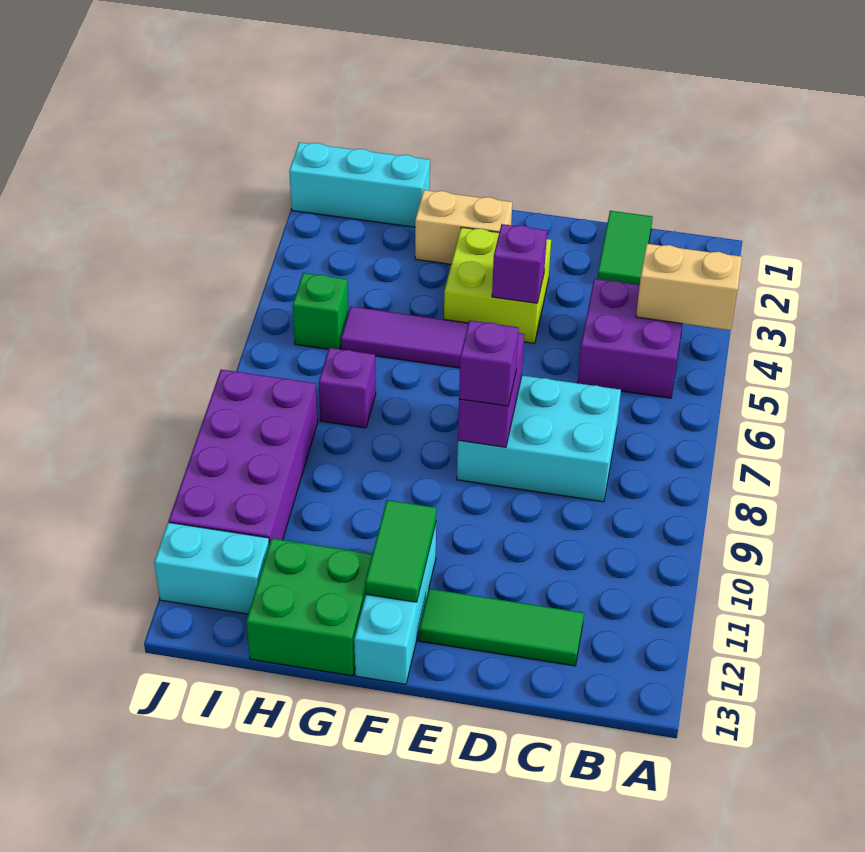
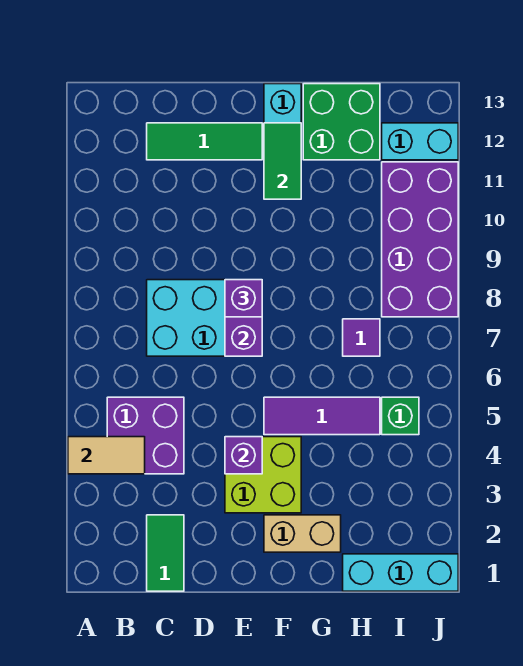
tan 1x2 brick [636,244,742,330] -> tan 1x2 tile [68,437,145,474]
purple 1x1 brick [319,348,376,428] -> purple 1x1 tile [343,319,380,356]

